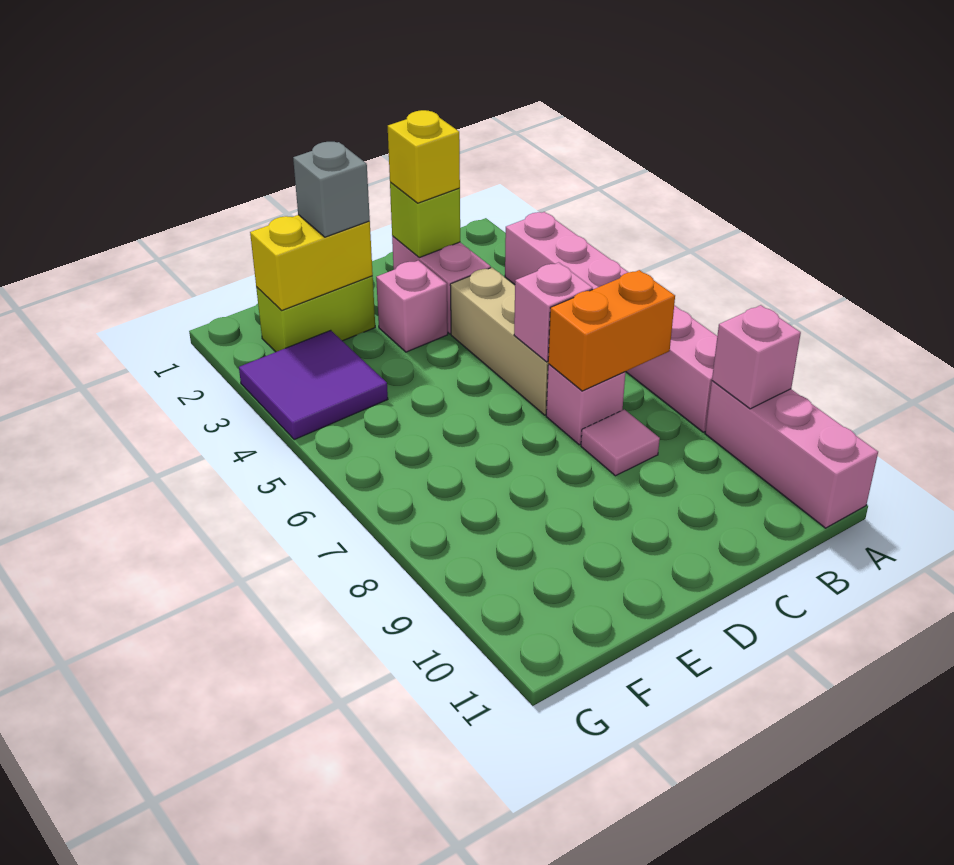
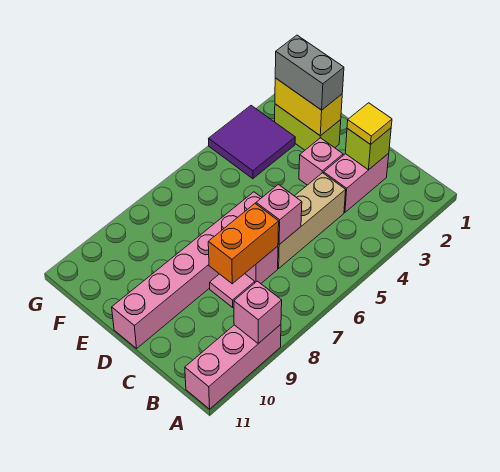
pink 1x6 brick [505,212,717,432] -> pink 1x6 brick moved to [112,192,262,348]
orange 1x2 brick [548,270,675,391] -> orange 1x2 brick turned to [208,204,279,284]
yellow 1x1 brick [388,110,460,203] -> yellow 1x1 tile [347,103,392,144]
grey 1x1 brick [293,142,370,237] -> grey 1x2 brick [275,35,344,110]

